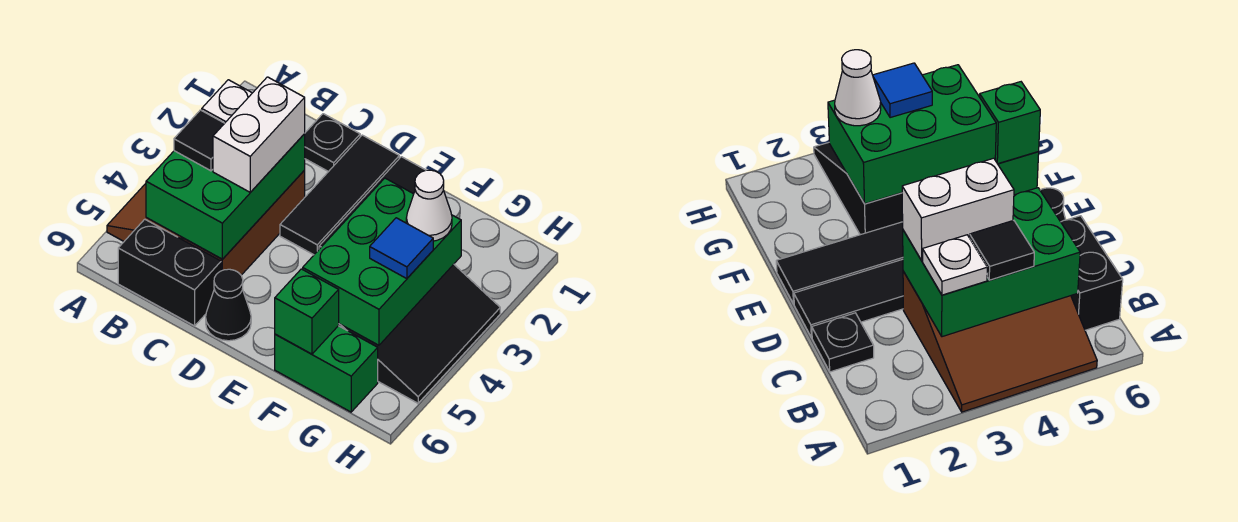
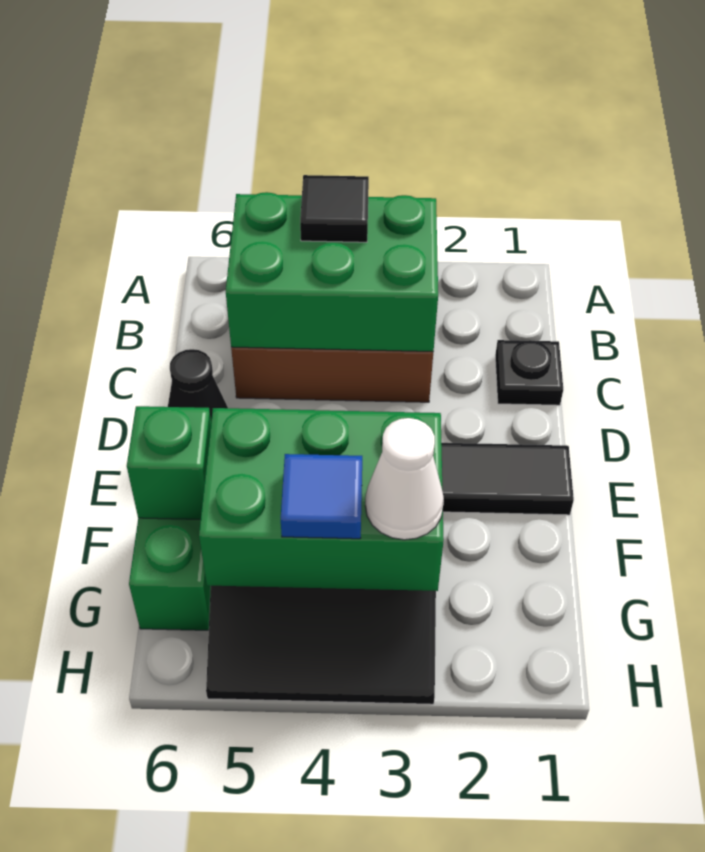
white 1x1 plate [202,80,252,123] -> none
black 1x2 brick [118,219,221,326] -> none
white 1x2 brick [213,77,305,192] -> none
black 1x3 tile [280,135,399,255] -> none

